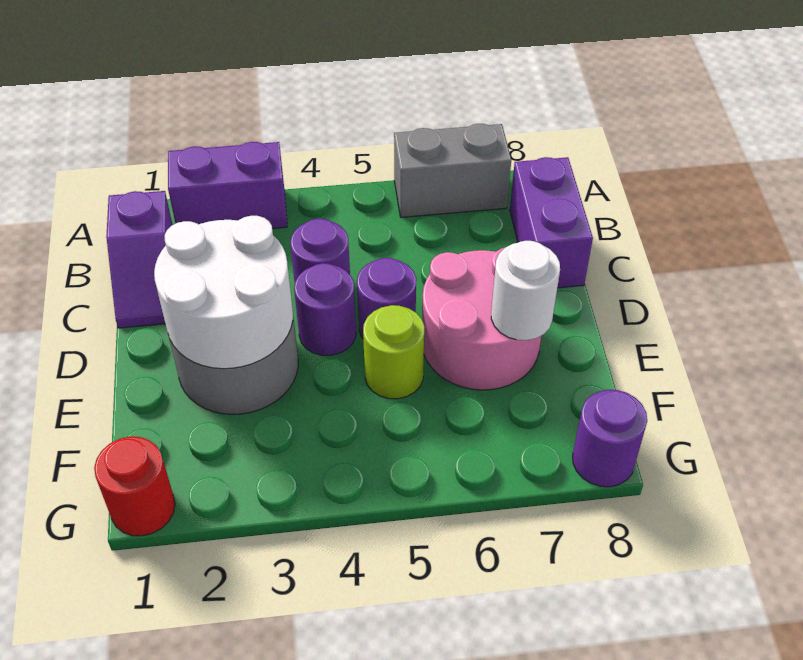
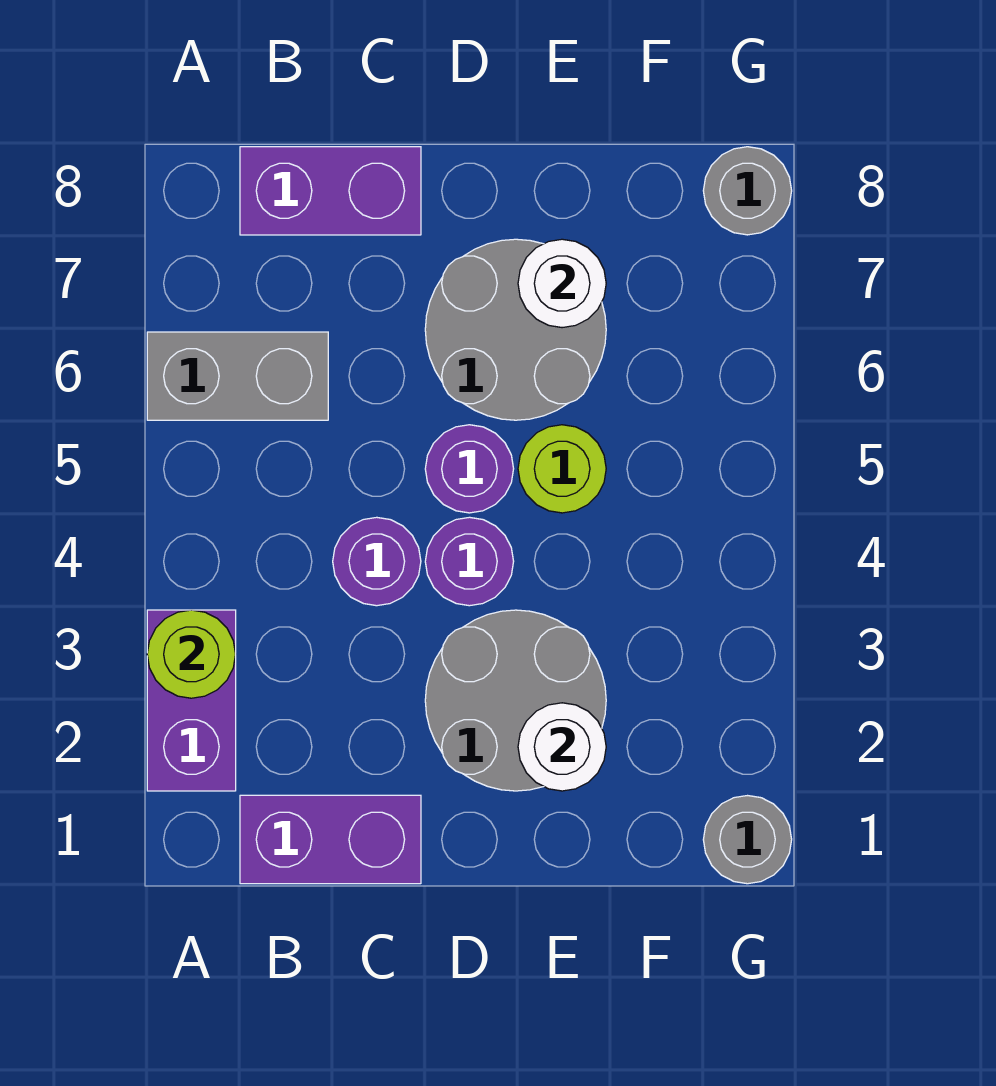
none -> lime 1x1 round brick [147,610,236,698]
grey 1x2 brick [394,124,511,217] -> grey 1x2 brick turned to [147,332,328,420]
purple 1x2 slope [106,191,172,328] -> purple 1x2 brick [240,795,421,884]
white 2x2 round brick [154,216,293,369] -> white 1x1 round brick [518,703,606,791]
pink 2x2 round brick [422,248,541,390] -> grey 2x2 round brick [425,239,606,420]
red 1x1 round brick [94,437,175,536] -> grey 1x1 round brick [703,796,792,884]
purple 1x1 round brick [573,390,647,487] -> grey 1x1 round brick [703,147,792,235]

